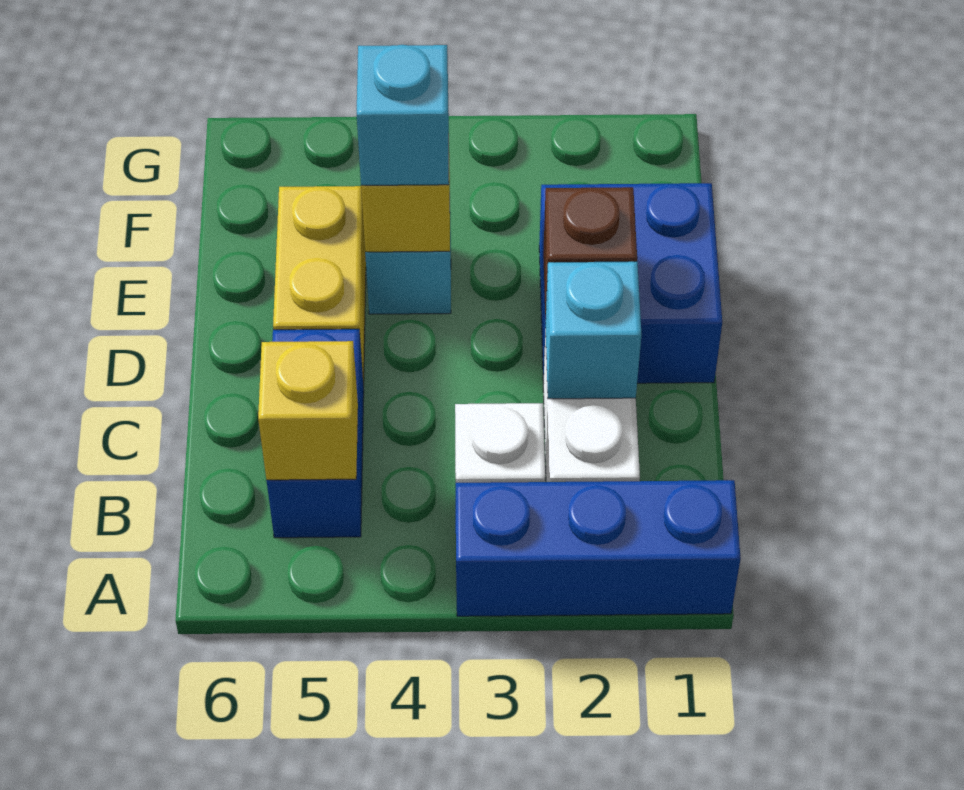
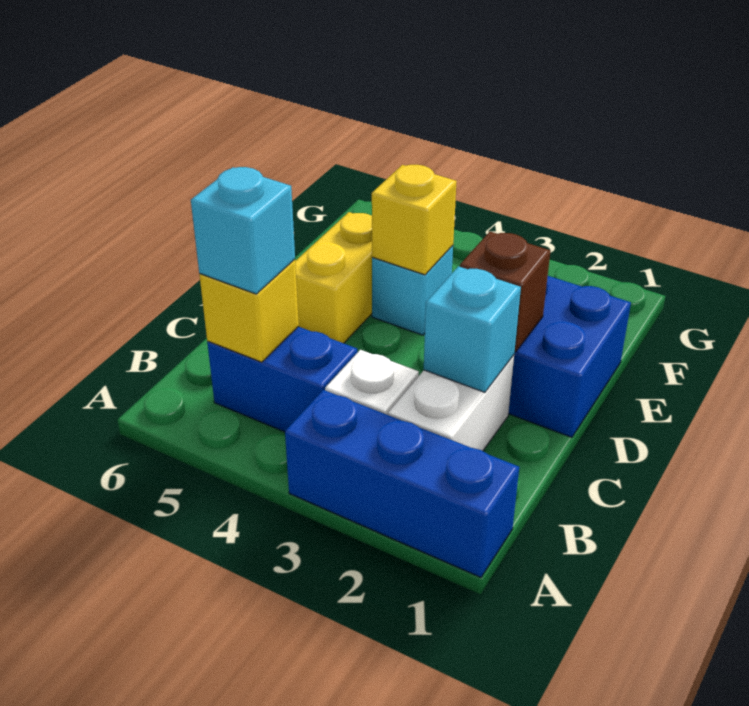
blue 1x2 brick [266,329,364,538] -> blue 1x2 brick turned to [207,327,357,432]
cyan 1x1 brick [357,45,449,185] -> cyan 1x1 brick moved to [191,167,295,294]

